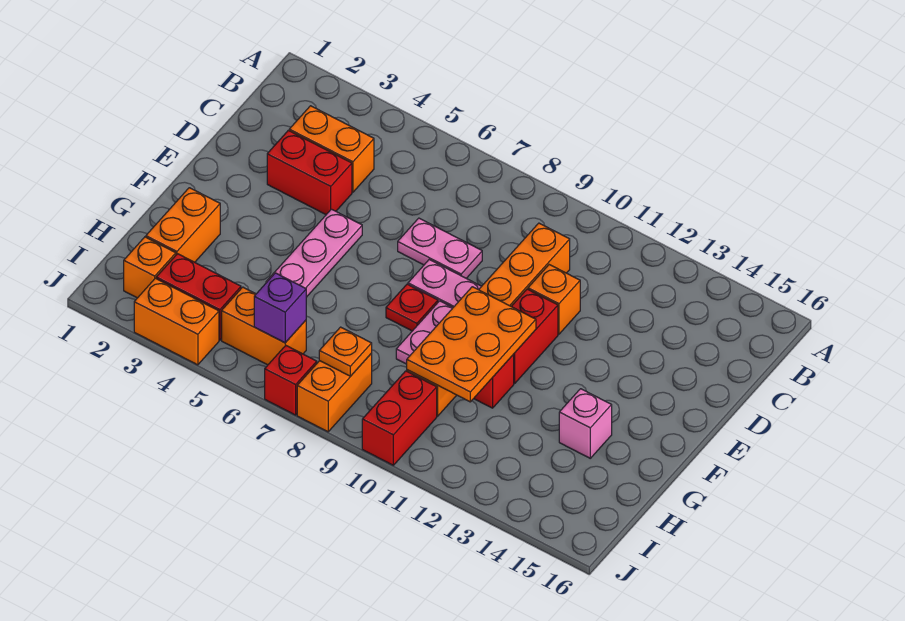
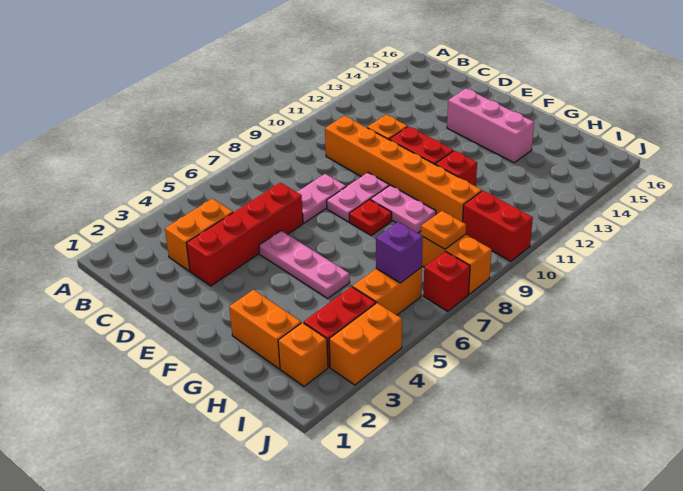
red 1x2 brick [267,130,352,215] -> red 1x4 brick [186,183,303,286]
orange 2x3 plate [407,287,536,402] -> none
pink 1x1 brick [559,389,612,458] -> pink 1x3 brick [447,89,534,163]

